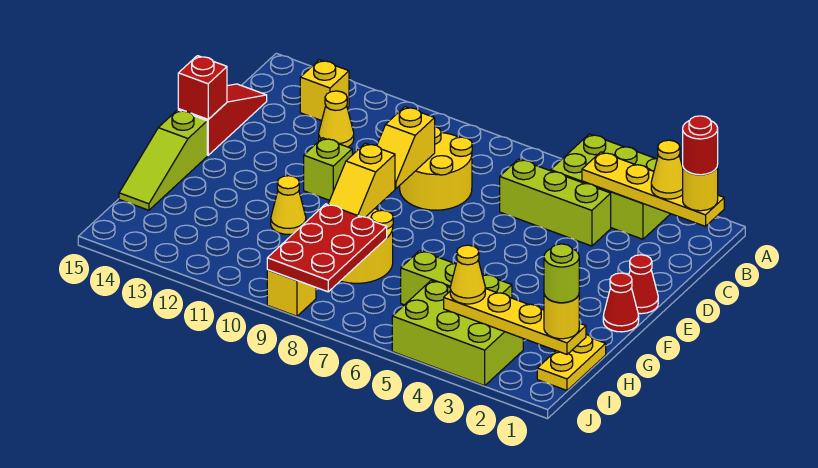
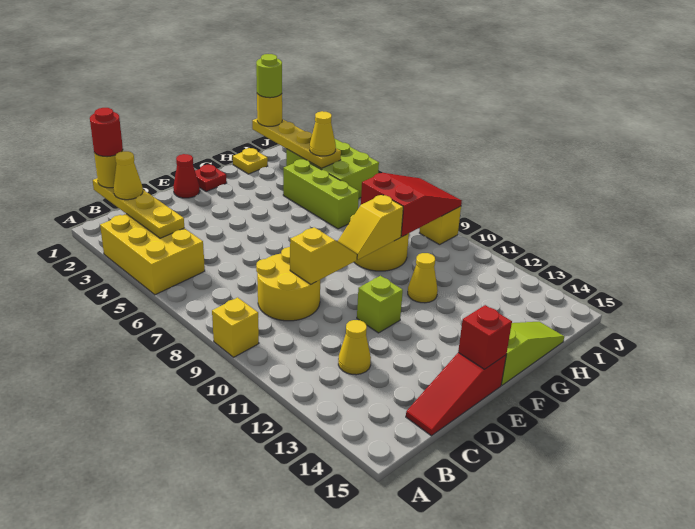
lime 2x3 brick [551,134,670,239] -> yellow 2x3 brick [100,214,205,295]
yellow 1x1 brick [300,60,349,121] -> yellow 1x1 brick moved to [212,297,259,357]
lime 1x3 brick [500,159,611,246] -> none
red 1x1 cone [603,273,639,332] -> red 1x1 plate [195,165,227,192]
yellow 1x2 slope [328,143,395,217] -> yellow 1x2 slope turned to [338,195,403,260]
yellow 1x2 plate [537,335,606,390] -> yellow 1x1 plate [233,148,268,174]
red 2x3 plate [267,204,387,292] -> red 2x3 slope [361,173,462,237]

